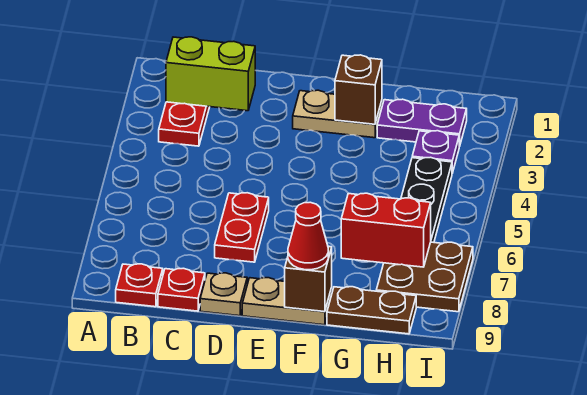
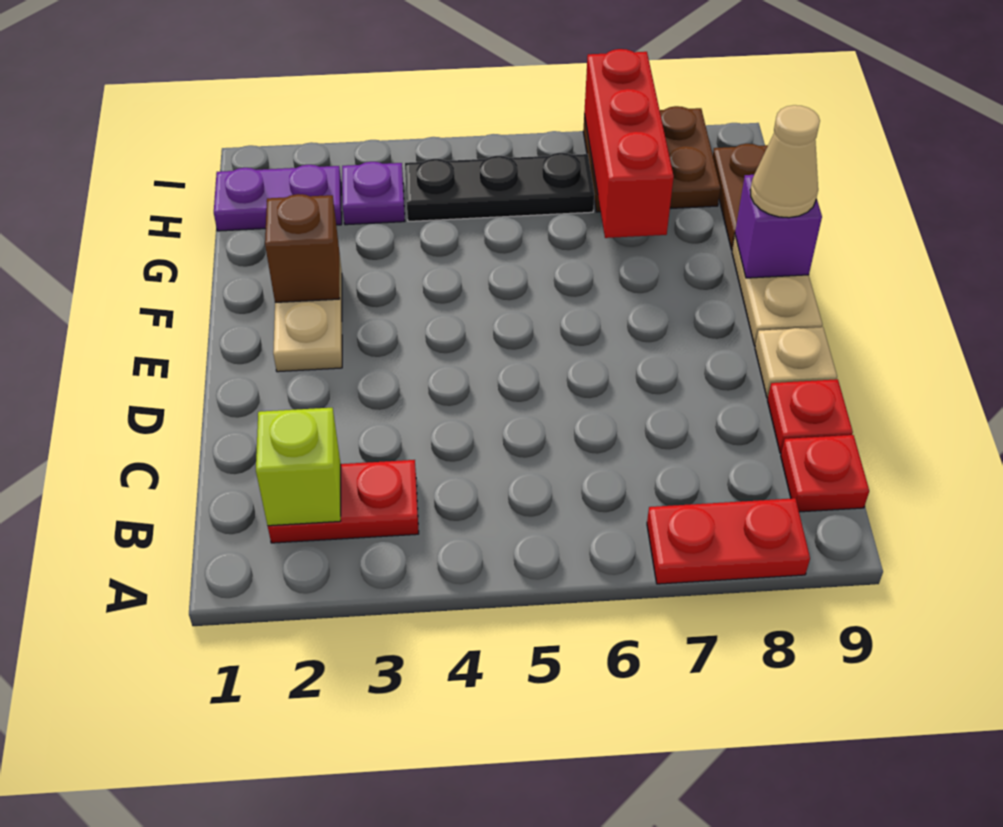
lime 1x2 brick [166,37,255,111] -> lime 1x1 brick [256,408,341,526]
red 1x2 plate [215,193,269,262] -> red 1x2 plate moved to [647,498,810,584]
brown 1x1 brick [285,246,332,312] -> purple 1x1 brick [735,175,822,278]
red 1x1 cone [288,202,328,270] -> tan 1x1 cone [750,105,820,218]
purple 1x2 plate [377,99,467,146] -> purple 1x2 plate turned to [214,165,342,231]
red 1x2 brick [341,193,431,267] -> red 1x3 brick [584,49,674,238]

